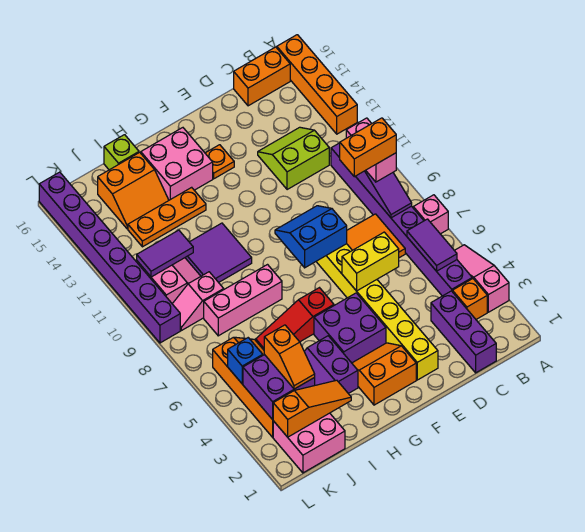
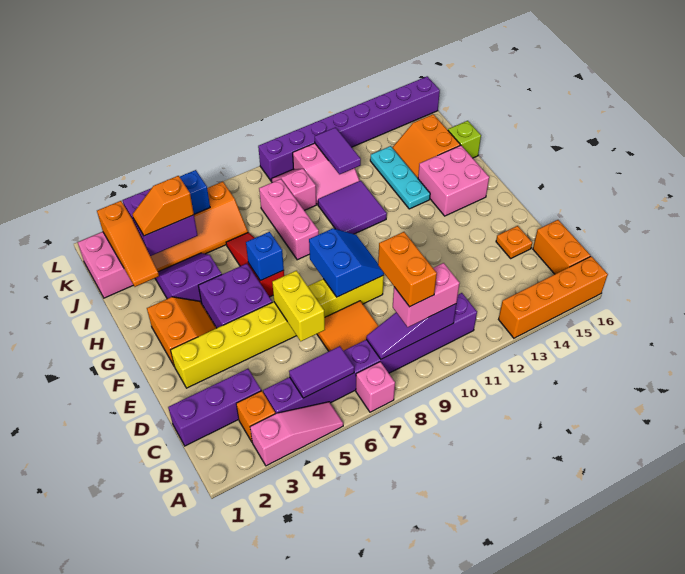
lime 2x2 slope [258,127,329,190] -> none
orange 1x1 plate [205,145,234,179] -> orange 1x1 plate moved to [496,226,532,258]
none -> blue 1x1 brick [246,232,284,281]
orange 1x3 plate [128,187,206,247] -> cyan 1x3 plate [370,146,430,209]

